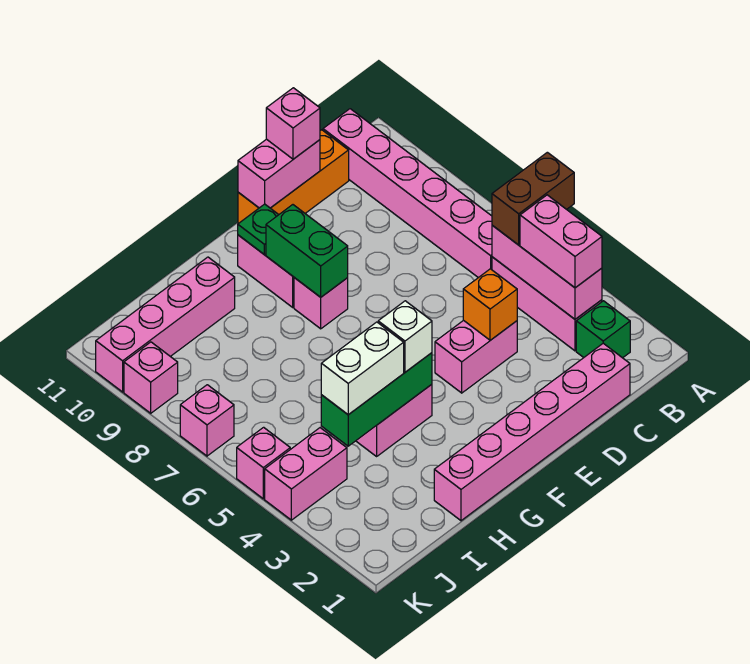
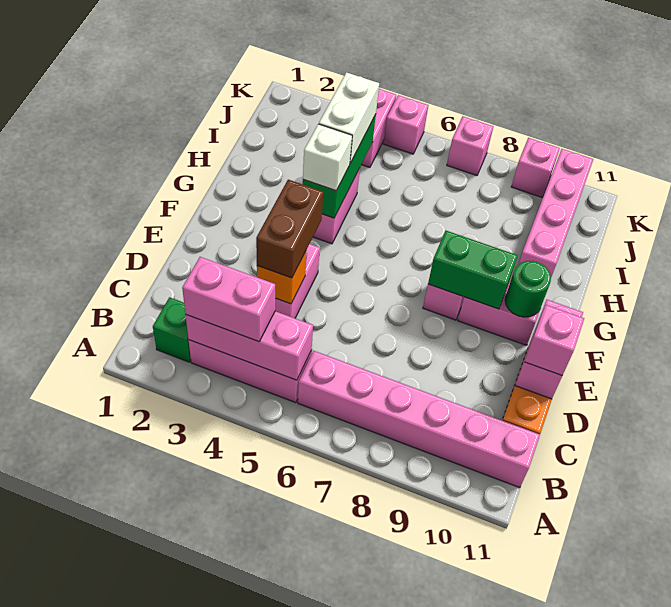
brown 1x2 brick [492,152,574,245] -> brown 1x2 brick moved to [256,180,323,278]
pink 1x6 brick [434,343,630,521] -> none
green 1x1 plate [238,204,279,254] -> green 1x1 round brick [505,261,551,317]

